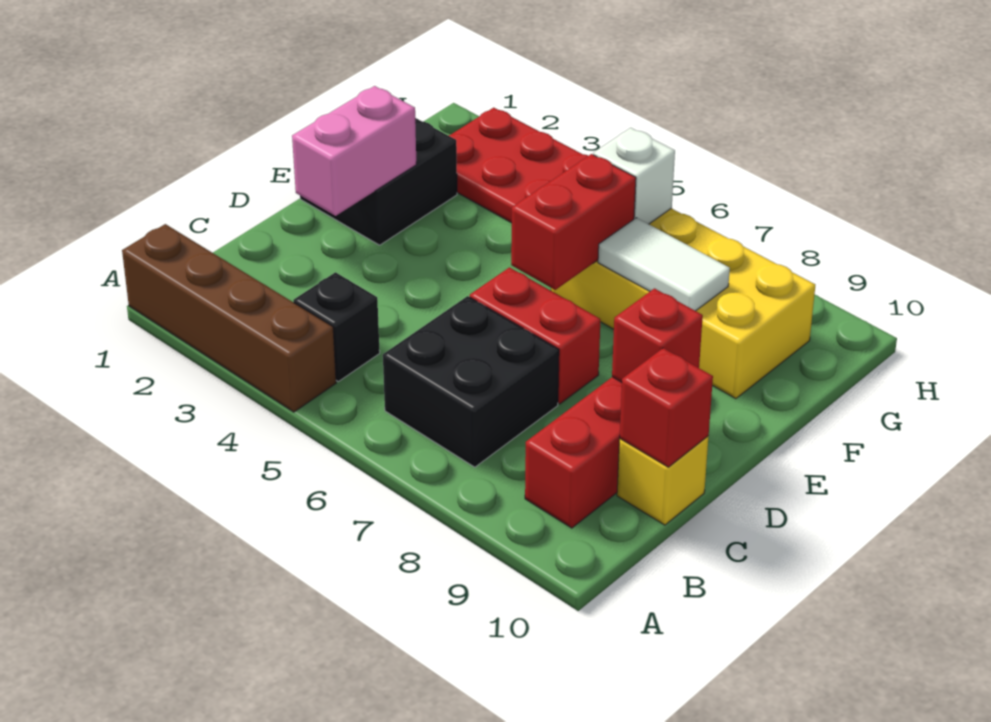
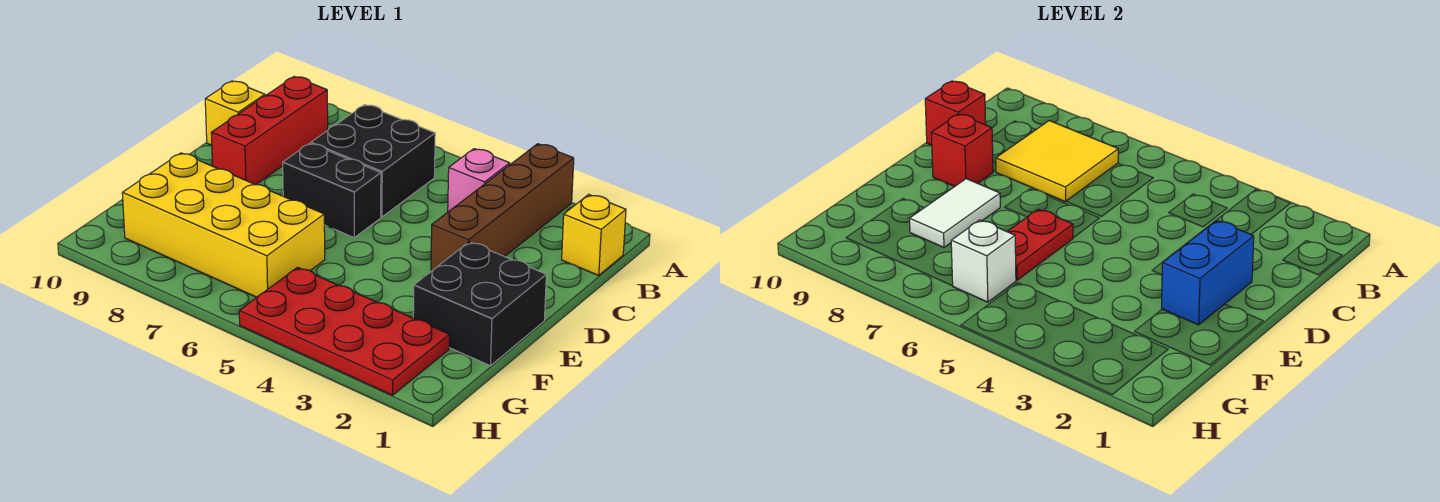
brown 1x4 brick [122,224,336,412] -> brown 1x4 brick turned to [431,144,574,271]
none -> yellow 1x1 brick [562,194,626,275]
black 1x1 brick [293,272,380,381] -> pink 1x1 brick [448,149,510,212]
none -> yellow 2x2 tile [996,121,1118,202]
pink 1x2 brick [292,86,416,216] -> blue 1x2 brick [1162,220,1254,325]
red 1x2 brick [470,267,600,404] -> black 1x2 brick [283,143,381,237]
red 1x2 brick [511,154,636,290] -> red 1x2 plate [1007,209,1073,280]
white 1x2 tile [598,218,730,311] -> white 1x2 tile turned to [909,179,1000,247]

